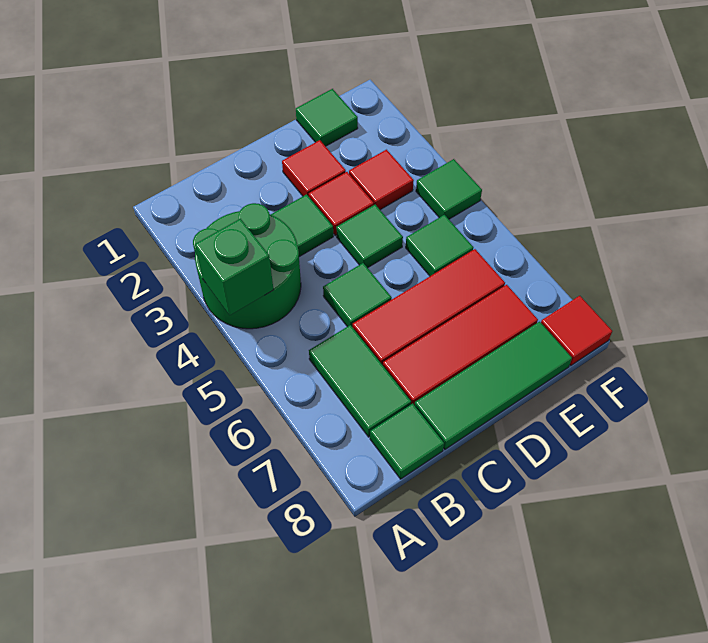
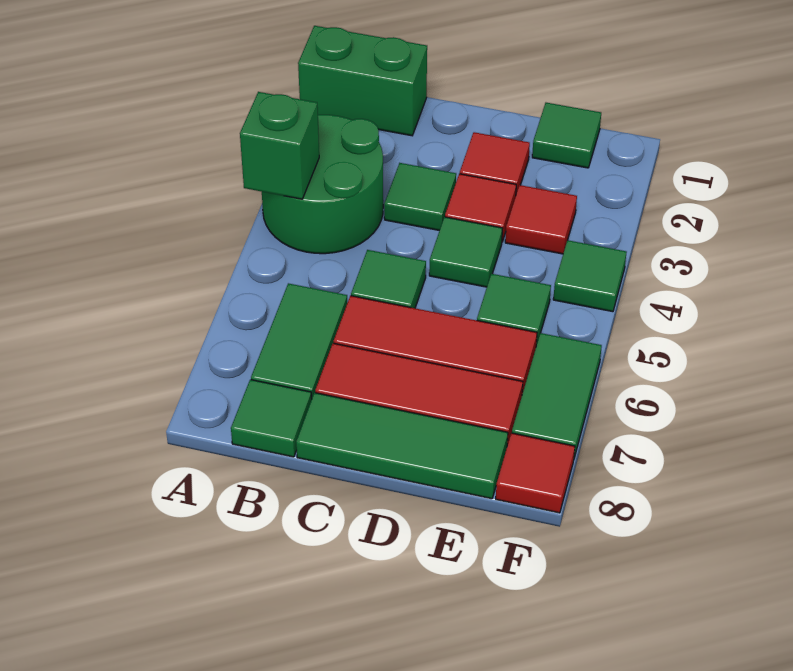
none -> green 1x2 brick [298,26,427,136]
none -> green 1x2 tile [512,333,602,458]

